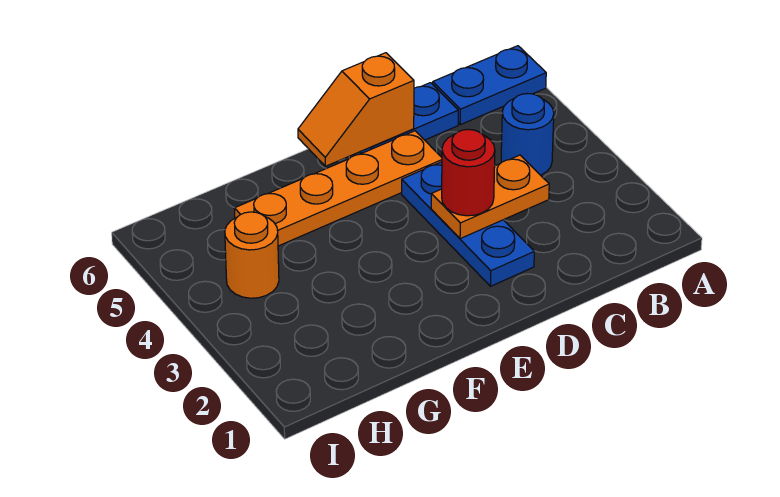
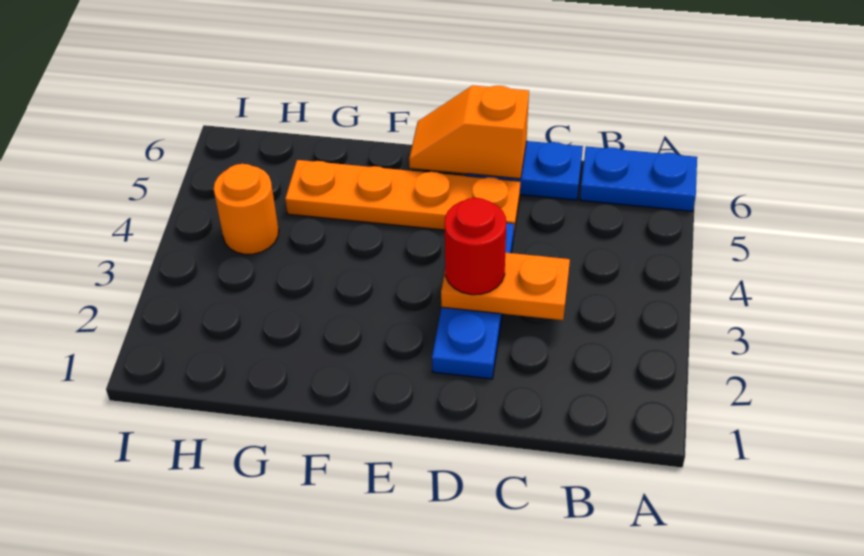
blue 1x1 round brick [501,94,554,175] -> none

